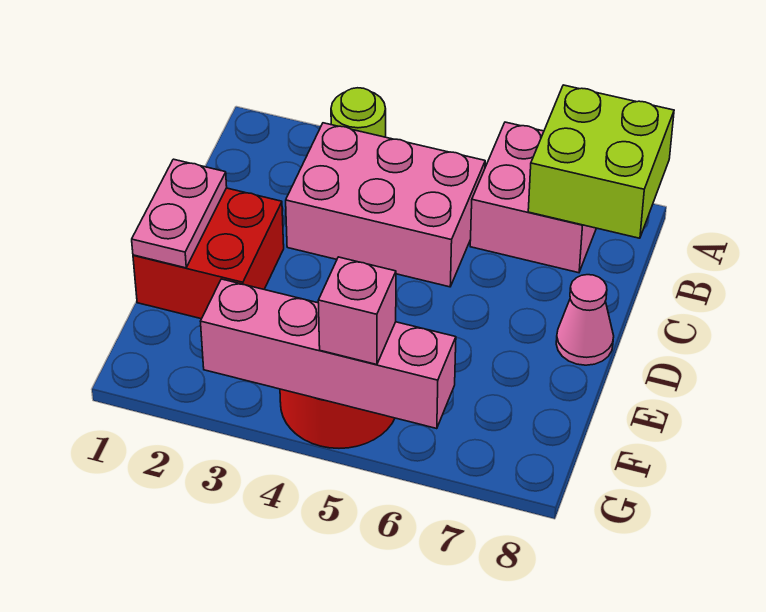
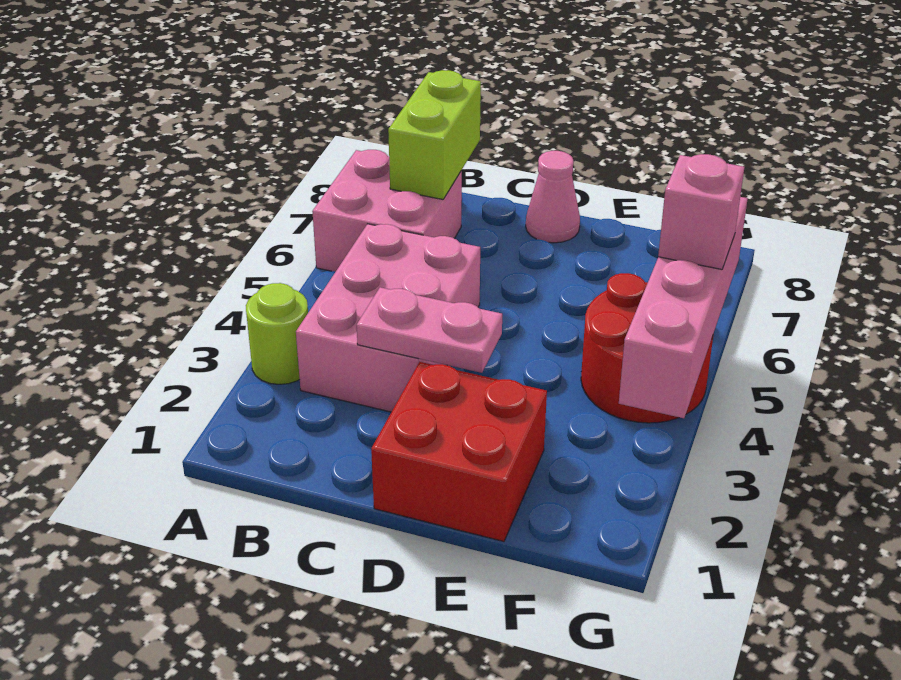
lime 2x2 brick [528,85,674,238] -> lime 1x2 brick [388,70,481,199]
pink 1x2 plate [132,159,227,268] -> pink 1x2 plate moved to [357,287,502,373]

